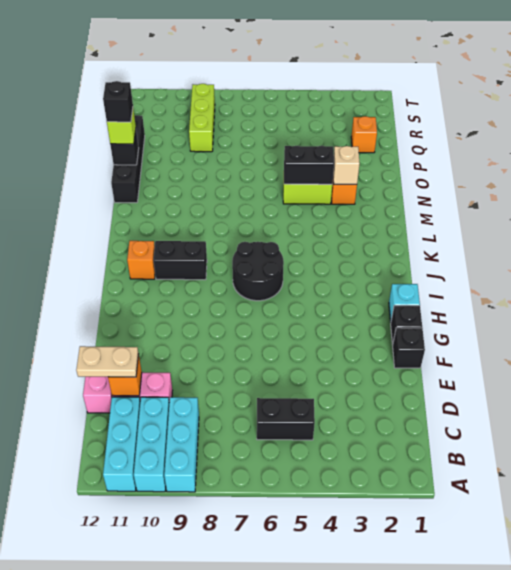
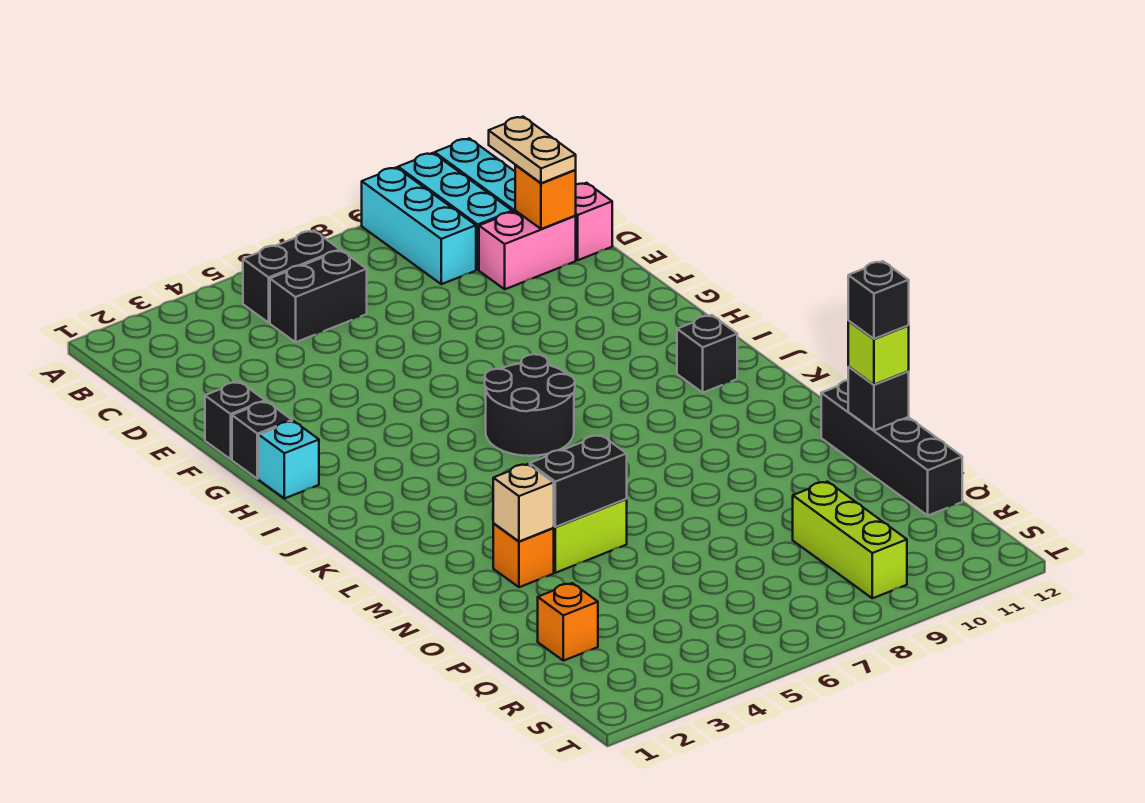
tan 1x2 plate [76,346,139,377] -> tan 1x2 plate turned to [489,117,576,183]
black 1x2 brick [154,241,207,280] -> black 1x2 brick moved to [243,231,340,323]
orange 1x1 brick [127,241,155,279] -> black 1x1 brick [677,315,737,393]

